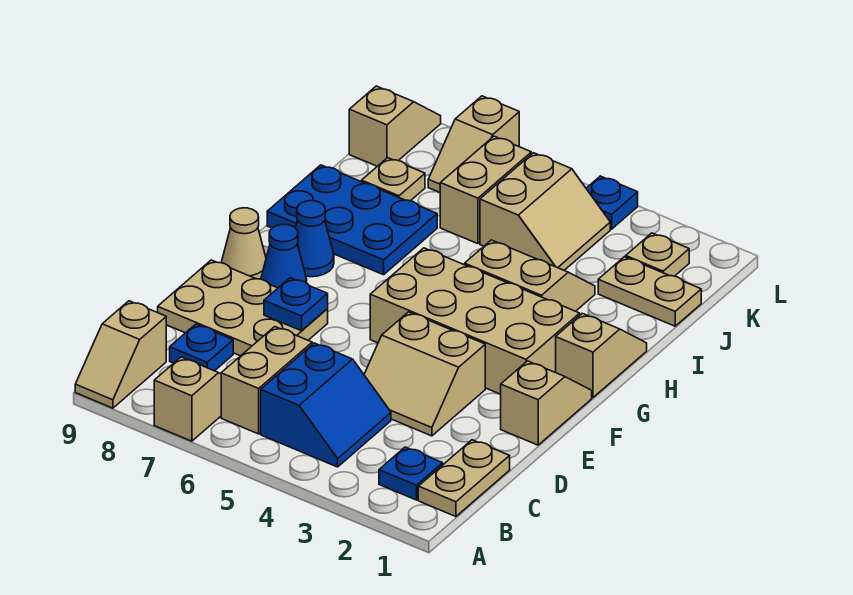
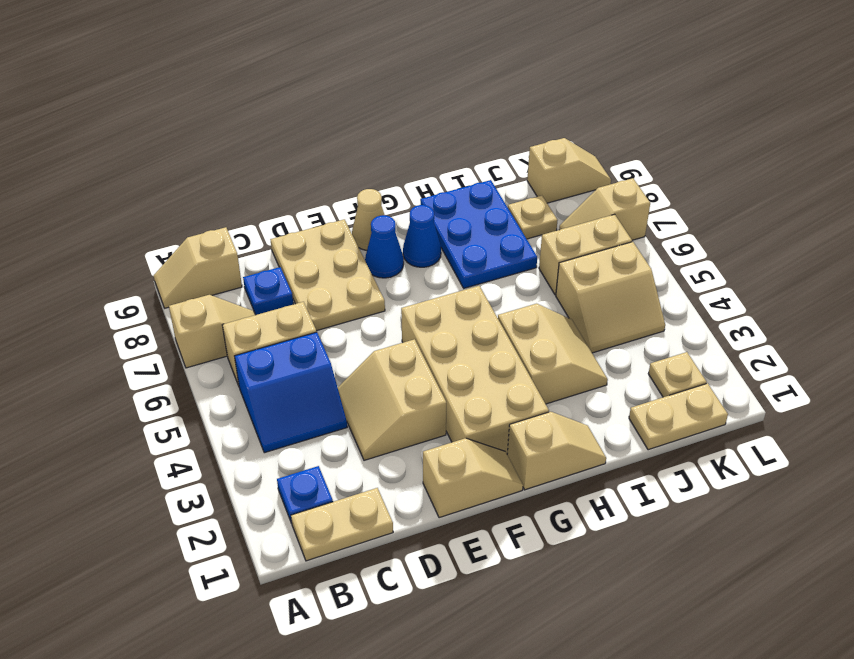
blue 1x1 plate [264,278,328,331] -> none
tan 1x2 plate [598,257,701,326] -> tan 1x2 plate turned to [629,383,728,450]
blue 1x1 plate [586,176,638,229] -> none

